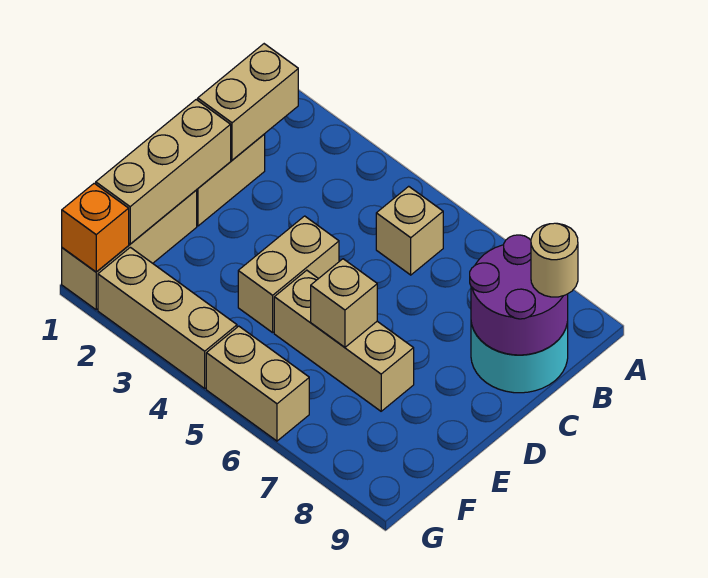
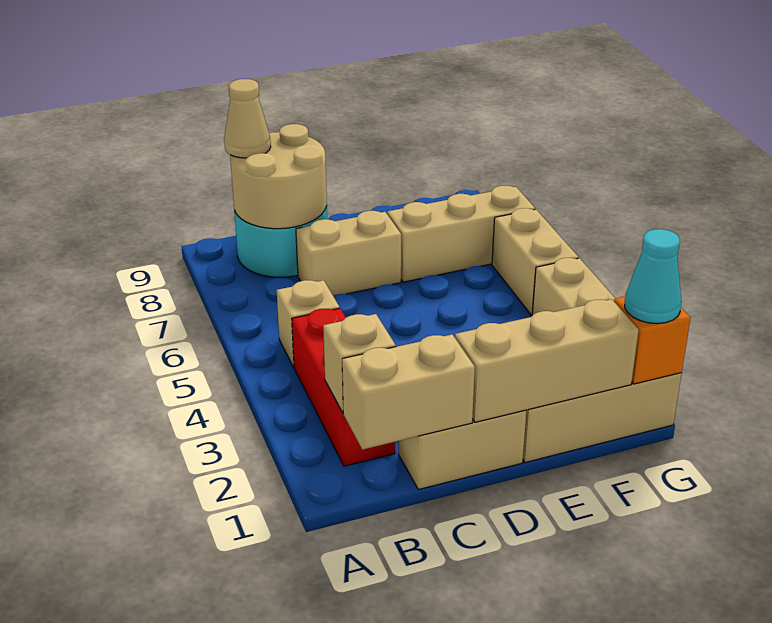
none -> red 1x3 brick [292,308,395,466]
purple 2x2 round brick [470,235,568,355] -> tan 2x2 round brick [230,124,327,229]
tan 1x1 round brick [531,223,578,297] -> tan 1x1 cone [224,79,271,158]
tan 1x2 brick [238,216,339,333] -> tan 1x2 brick moved to [296,211,401,296]
tan 1x3 brick [274,270,414,411] -> tan 1x3 brick turned to [387,186,535,282]
tan 1x1 brick [311,259,377,347] -> tan 1x1 brick moved to [323,314,396,413]
none -> cyan 1x1 cone [625,229,682,324]

